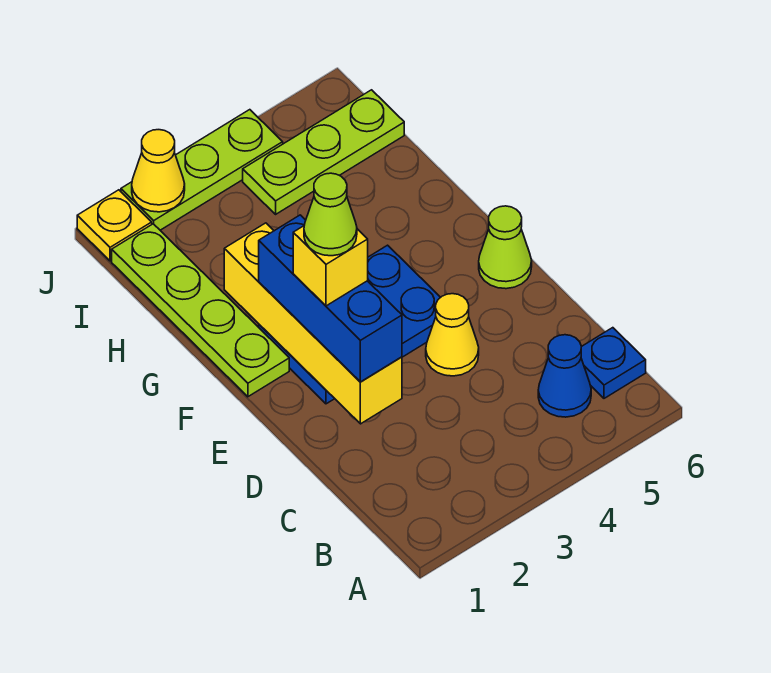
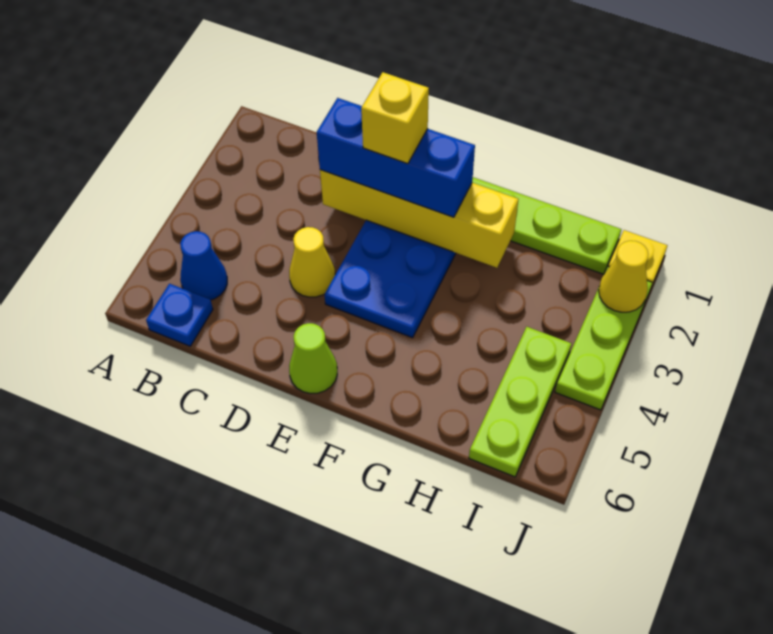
lime 1x1 cone [304,173,357,256] -> none

